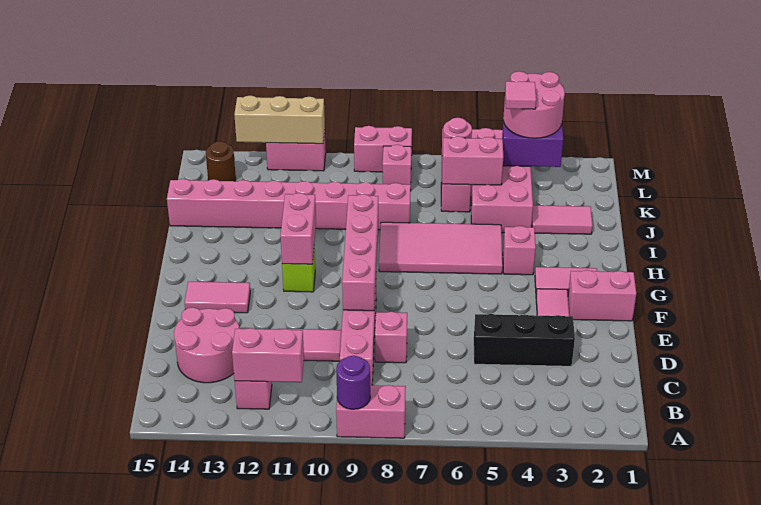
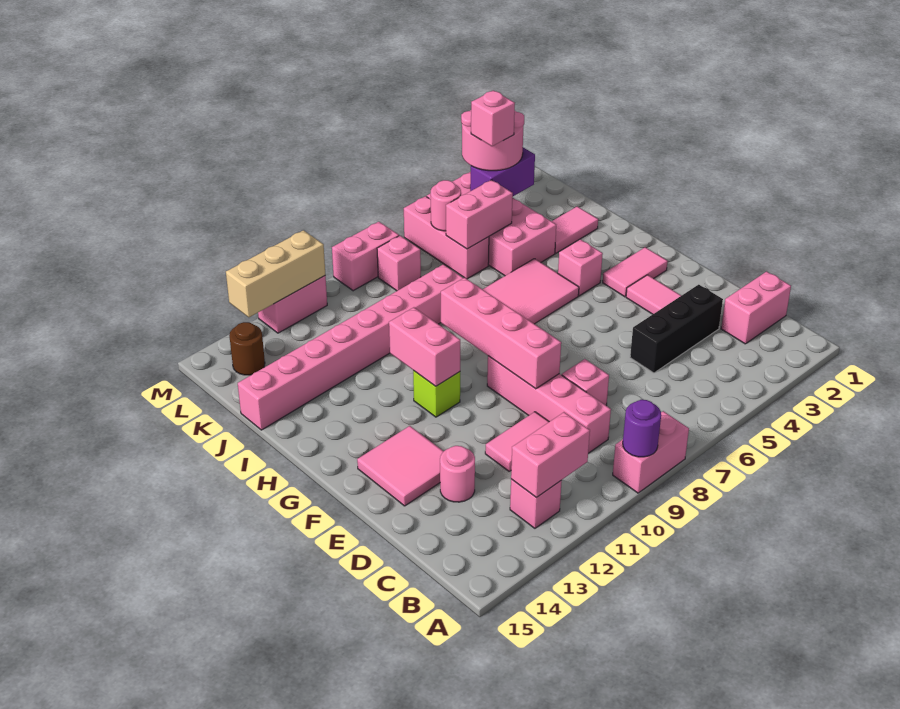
pink 2x2 round brick [174,307,239,383] -> pink 1x1 round brick [440,446,475,502]
pink 1x2 brick [568,270,636,321] -> pink 1x2 brick moved to [721,271,791,344]
pink 1x2 tile [185,282,250,313] -> pink 2x2 tile [357,426,444,506]
pink 1x1 tile [505,81,536,109] -> pink 1x1 brick [471,90,515,146]

